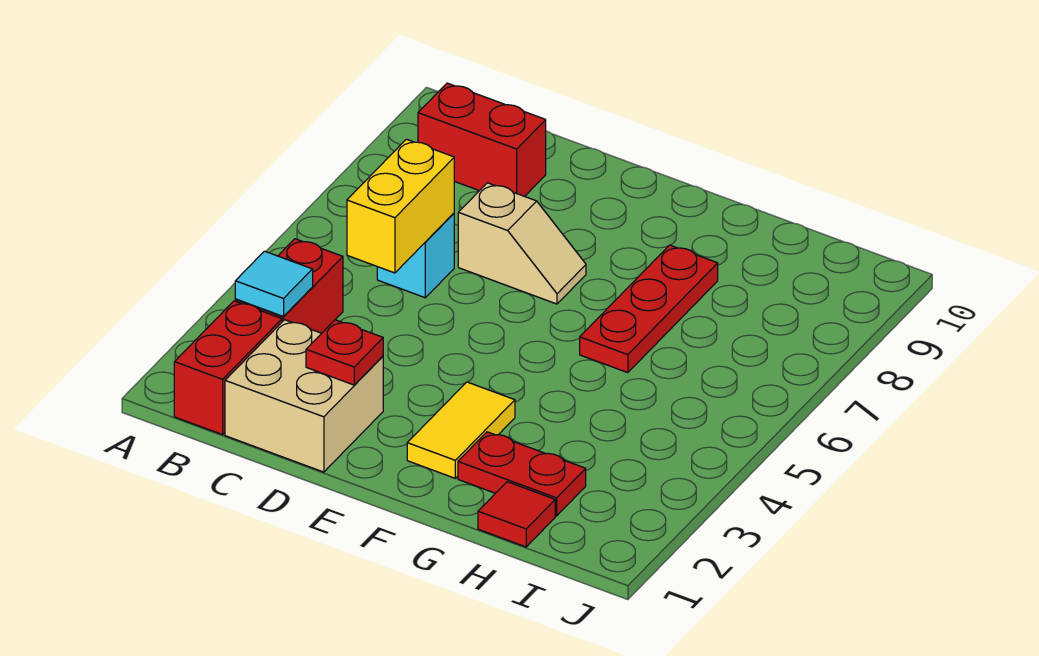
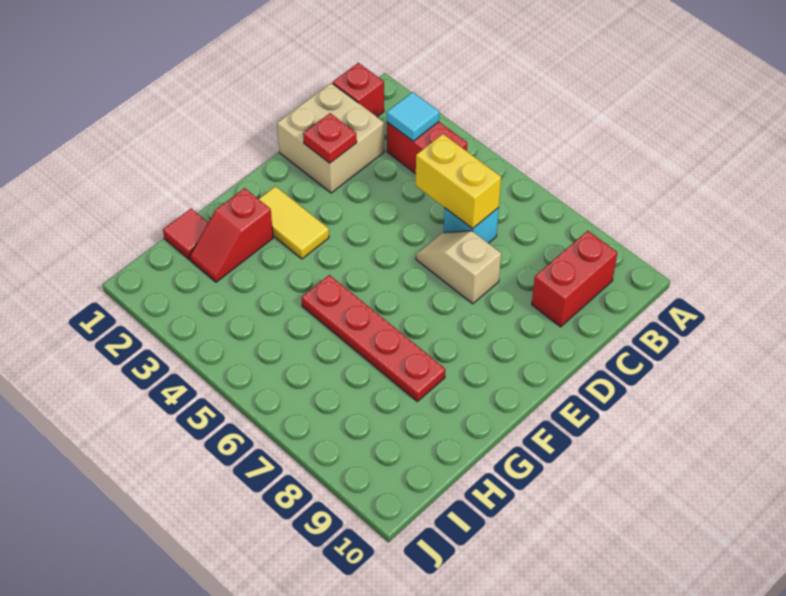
red 1x2 brick [174,301,282,435] -> red 1x1 brick [333,63,384,117]
tan 1x2 slope [458,183,586,304] -> tan 1x2 slope turned to [416,231,501,304]
red 1x2 plate [458,432,586,516] -> red 1x2 slope [190,188,273,282]
red 1x3 plate [580,245,718,373] -> red 1x4 plate [301,275,445,401]

